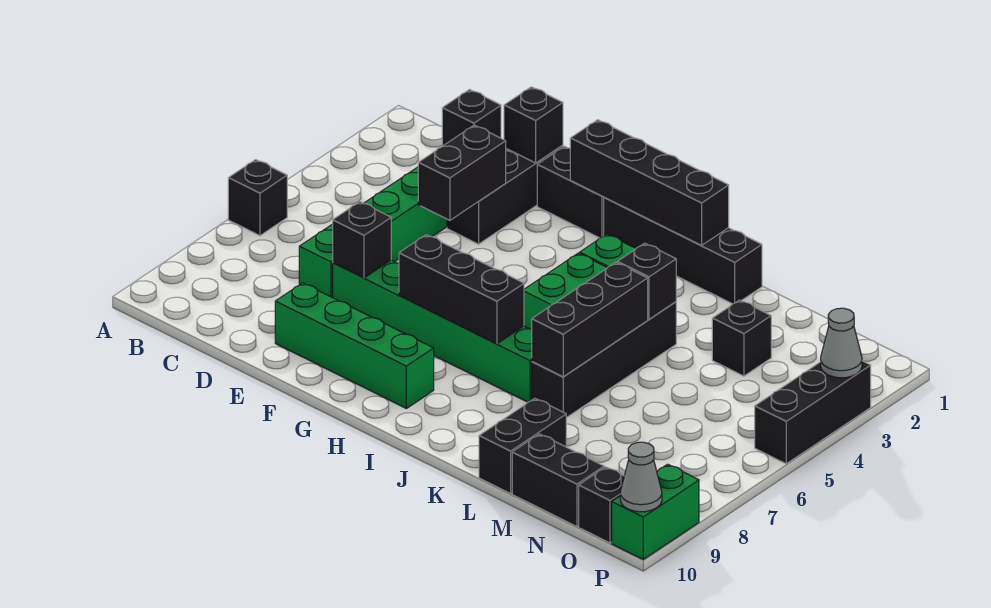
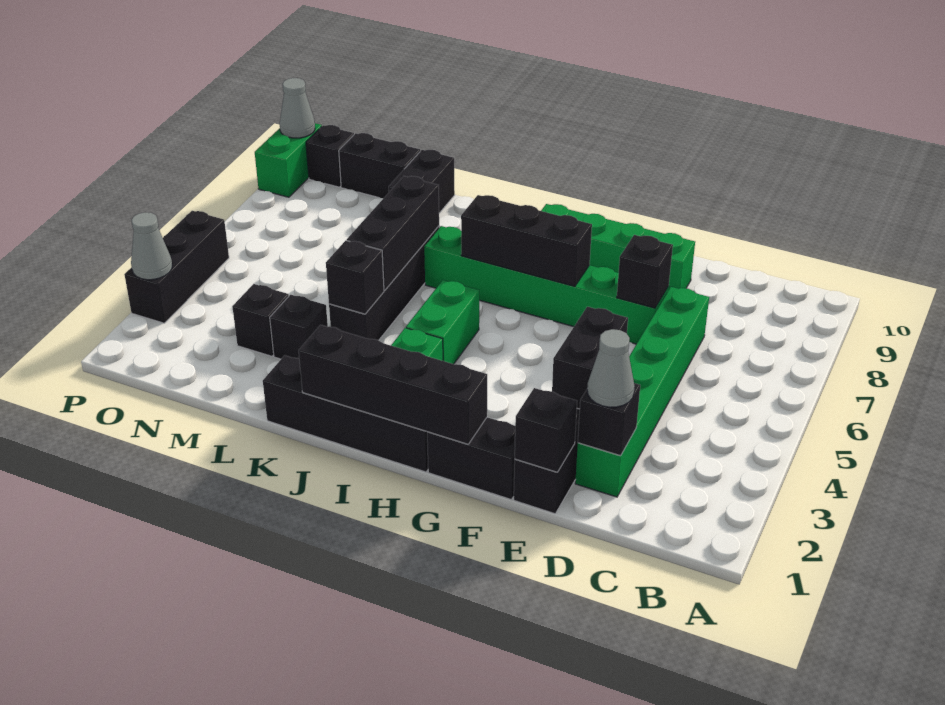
black 1x1 brick [228,160,287,236] -> black 1x1 brick moved to [270,295,328,359]
none -> grey 1x1 cone [587,329,635,407]

